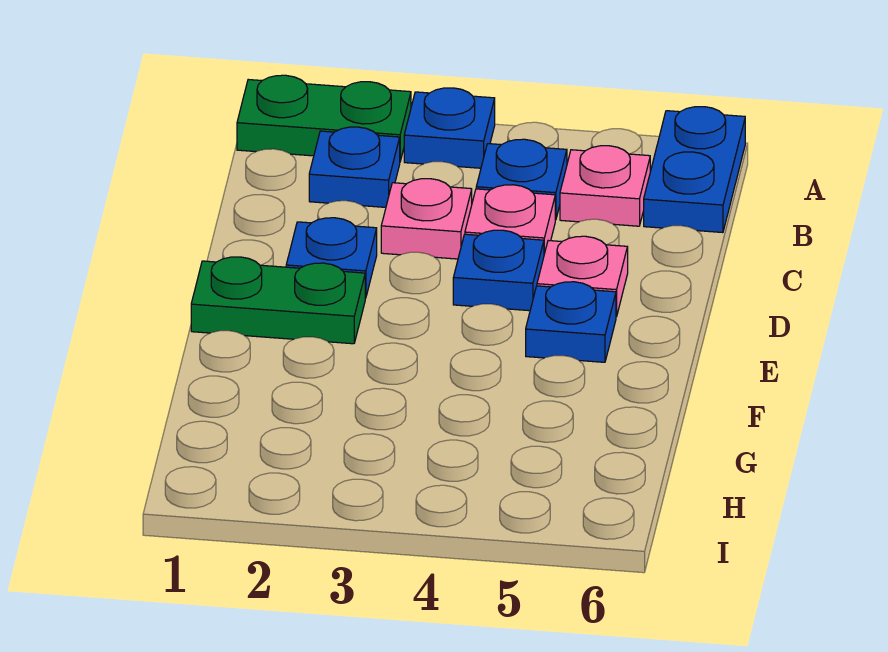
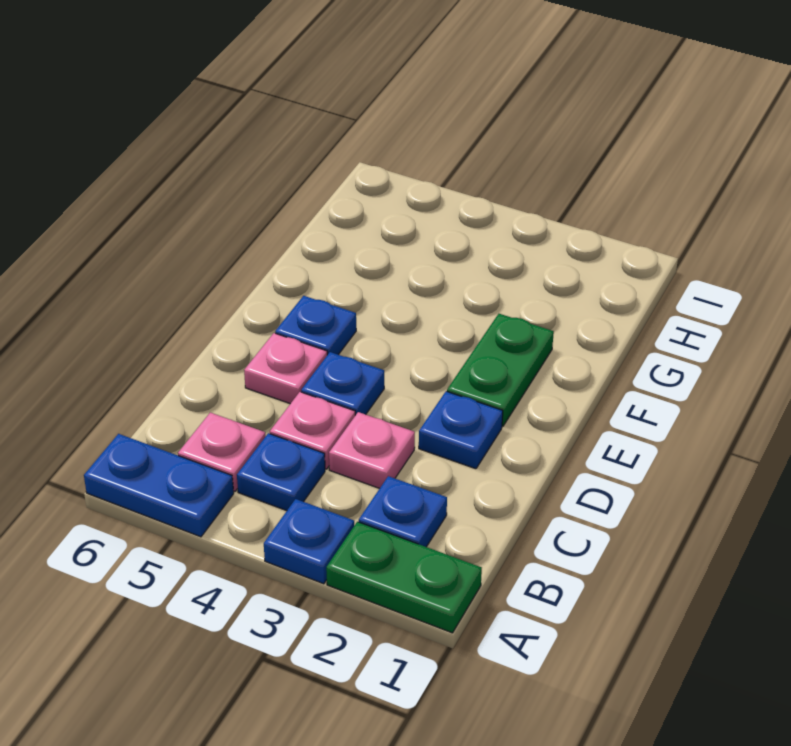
blue 1x2 plate [644,107,745,233] -> blue 1x2 plate turned to [84,434,234,537]
green 1x2 plate [191,257,365,344] -> green 1x2 plate turned to [447,314,554,426]

